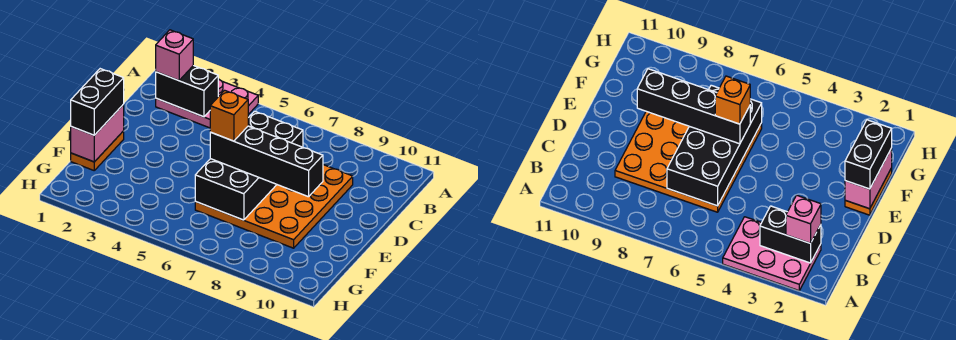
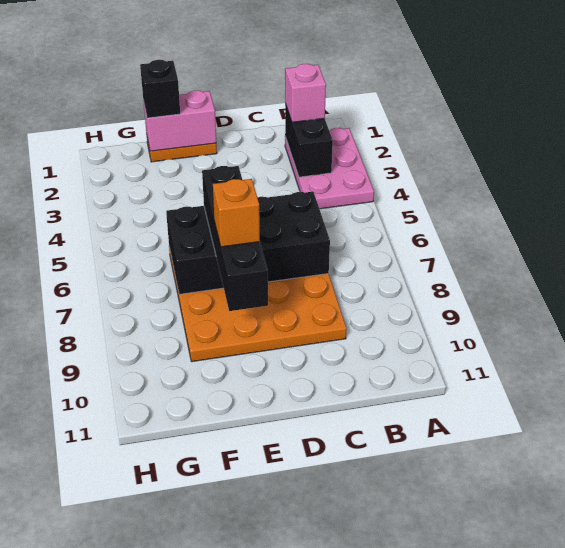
black 1x2 brick [71,69,124,135] -> black 1x1 brick [140,60,180,118]
orange 1x1 brick [210,90,248,141] -> orange 1x1 brick moved to [213,179,260,247]

